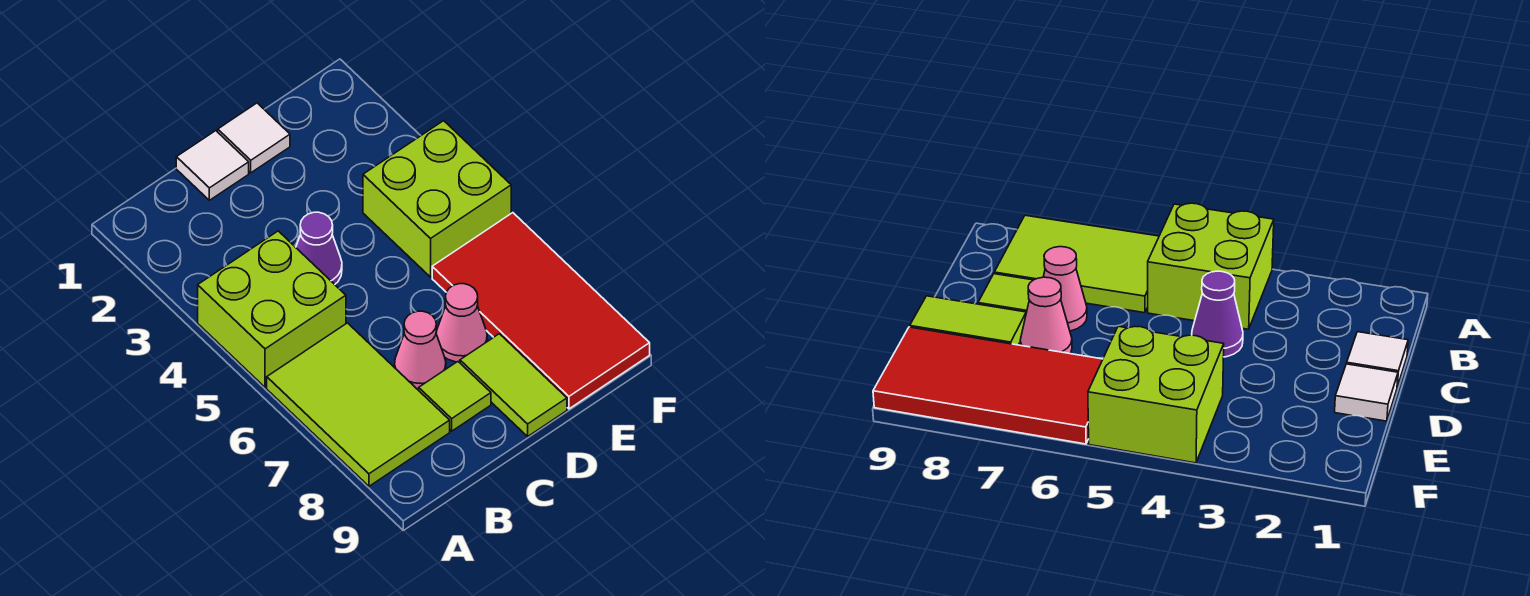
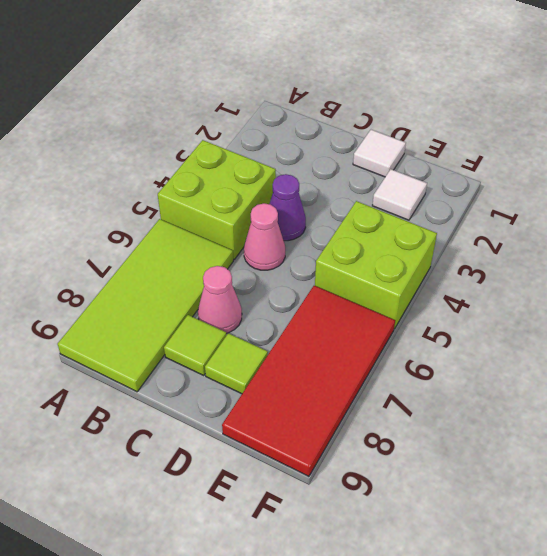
lime 2x3 tile [267,323,450,486] -> lime 2x4 tile [58,219,233,392]
white 1x1 tile [176,131,249,200] -> white 1x1 tile moved to [372,169,427,220]
pink 1x1 cone [436,284,487,362] -> pink 1x1 cone moved to [244,203,285,270]
lime 1x2 tile [460,334,567,436] -> lime 1x1 tile [205,333,268,394]

